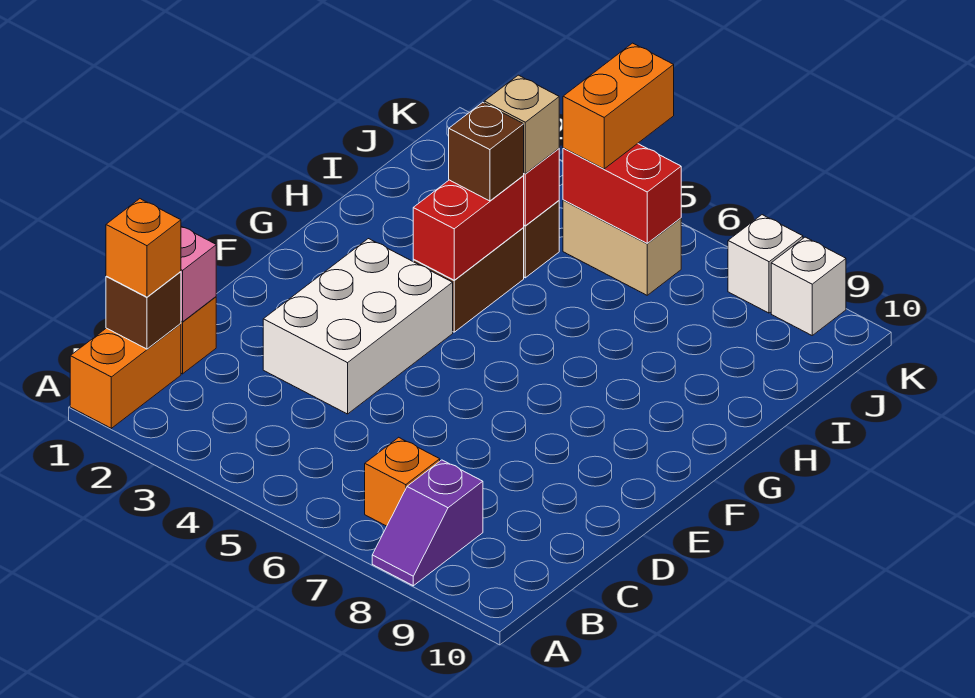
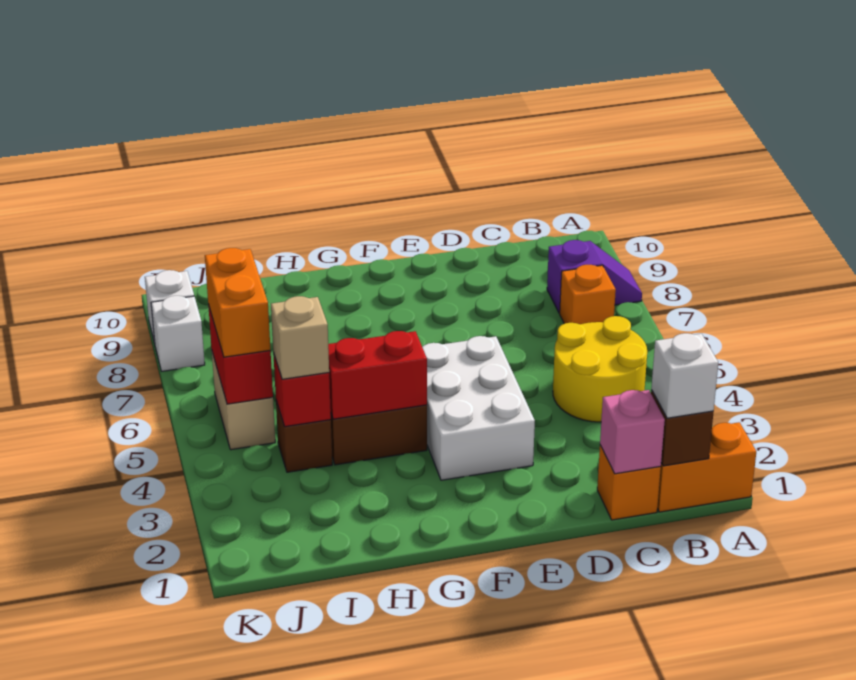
orange 1x1 brick [106,199,181,297] -> white 1x1 brick [651,333,718,418]
none -> yellow 2x2 round brick [553,316,647,422]
white 2x3 brick [263,239,453,414] -> white 2x3 brick turned to [422,336,535,480]
brown 1x1 brick [449,102,524,201] -> none
orange 1x2 brick [563,43,674,169] -> orange 1x2 brick turned to [205,248,270,357]

